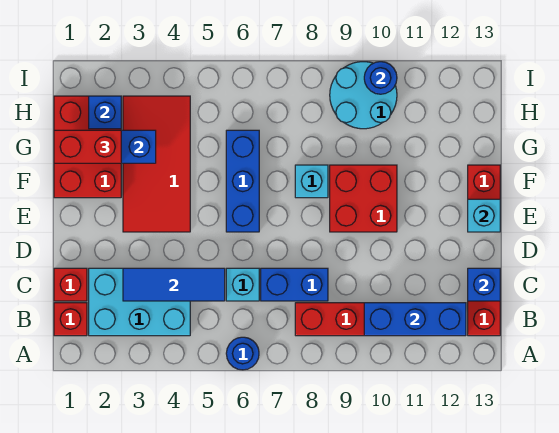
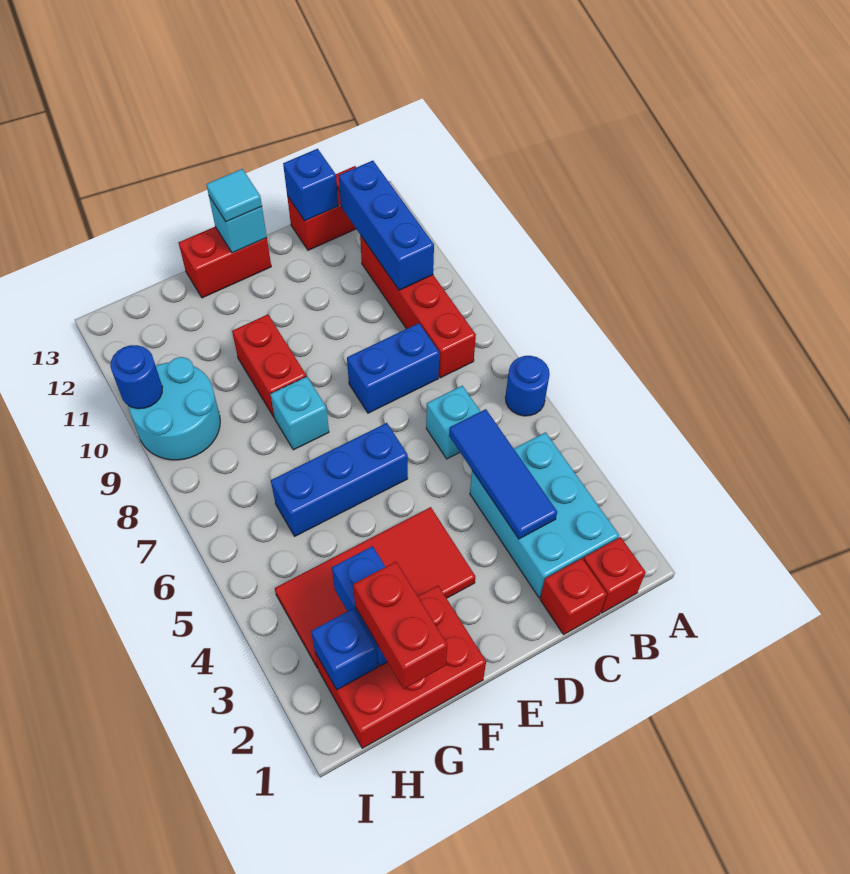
blue 1x2 brick [261,268,328,301] -> blue 1x2 brick turned to [347,323,439,413]
red 2x2 brick [330,165,397,232] -> red 1x2 brick [232,314,306,418]
none -> cyan 1x1 tile [206,169,262,222]

